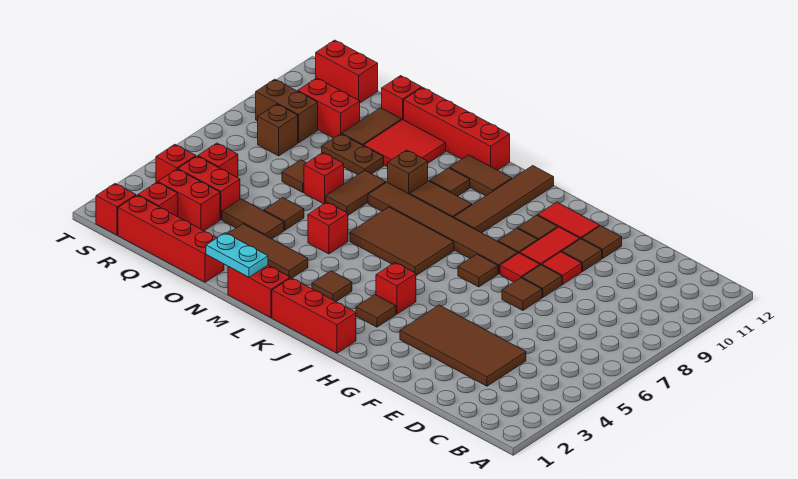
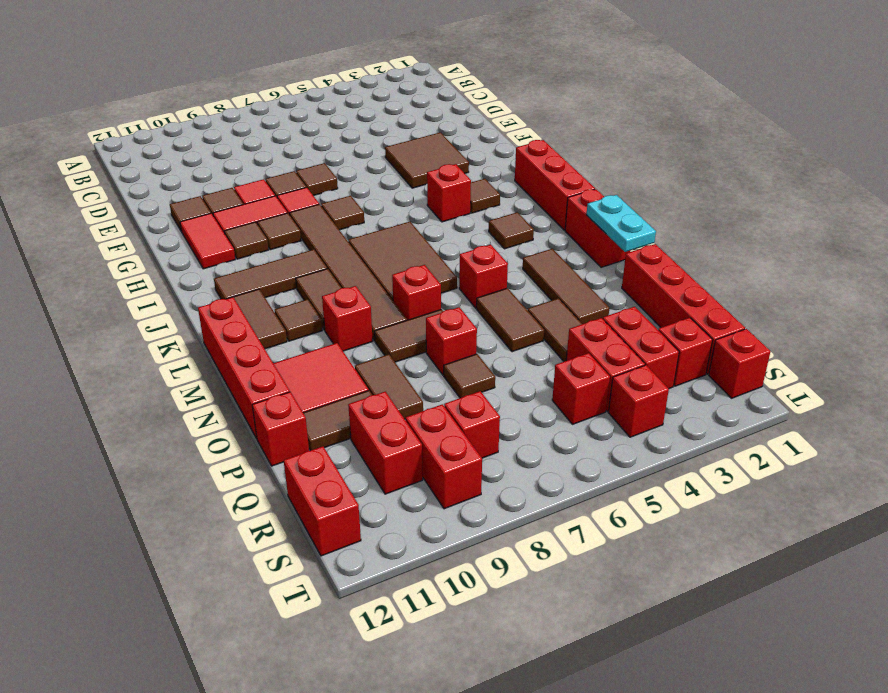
brown 2x4 tile [400,305,526,386] -> brown 2x2 tile [385,132,469,188]
brown 1x4 tile [454,166,554,233] -> brown 1x3 tile [214,250,327,299]
none -> red 1x1 brick [392,265,441,320]
brown 1x1 brick [388,150,428,194] -> red 1x1 brick [322,286,373,351]
brown 1x1 tile [264,198,304,230] -> brown 1x2 tile [476,288,544,352]
brown 1x2 plate [322,134,384,175] -> brown 1x2 tile [355,354,423,419]
brown 1x1 brick [258,104,298,156] -> red 1x1 brick [444,391,500,458]
brown 1x2 brick [256,79,318,143] -> red 1x2 brick [406,404,482,509]

